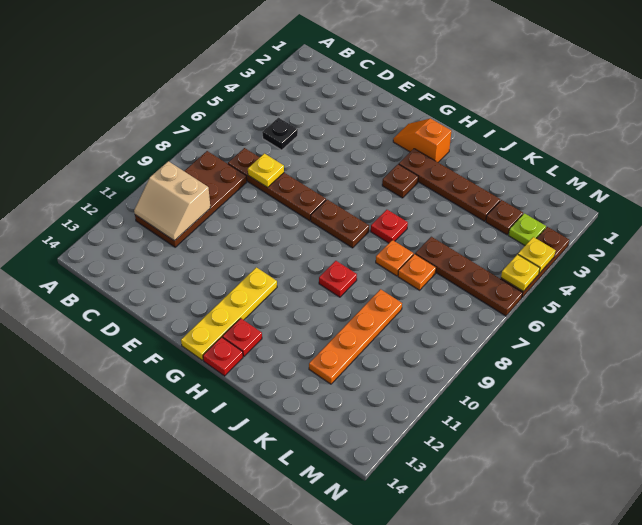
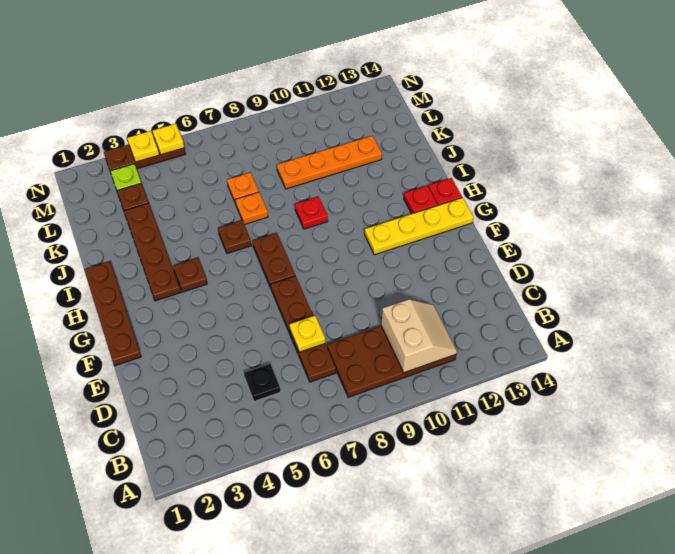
orange 1x2 slope [393,118,451,162] -> none
red 1x1 plate [371,210,408,243] -> brown 1x1 plate [218,220,251,254]
brown 1x4 plate [415,237,522,316] -> brown 1x4 plate moved to [84,261,141,366]

